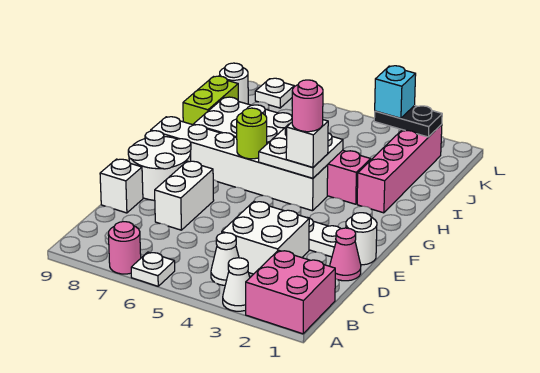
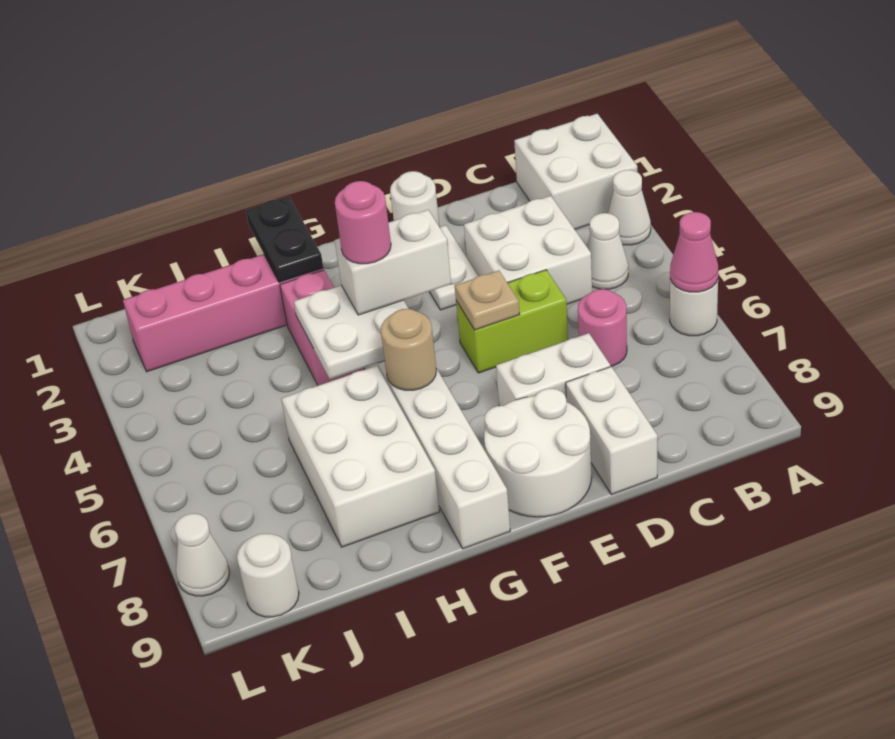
pink 2x2 brick [246,250,335,334] -> white 2x2 brick [514,114,637,229]
white 1x1 plate [131,252,175,286] -> white 1x1 round brick [670,279,718,336]
pink 1x1 round brick [108,222,141,274] -> pink 1x1 round brick moved to [578,289,627,367]
pink 1x1 cone [330,228,361,281] -> pink 1x1 cone moved to [670,212,719,292]
white 1x1 brick [100,159,143,213] -> white 1x2 brick [566,367,657,494]
none -> tan 1x1 plate [455,271,520,330]
white 1x1 brick [286,120,328,167] -> white 1x2 brick [335,210,451,315]
lime 1x1 round brick [237,108,267,159] -> tan 1x1 round brick [381,309,436,390]
lime 1x2 brick [183,76,238,125] -> lime 1x2 brick moved to [456,270,568,373]
black 1x2 plate [374,106,442,137] -> black 1x2 plate moved to [246,197,323,282]
cyan 1x1 brick [375,66,416,118] -> none
white 1x1 plate [255,78,294,108] -> white 1x1 cone [175,514,229,596]

